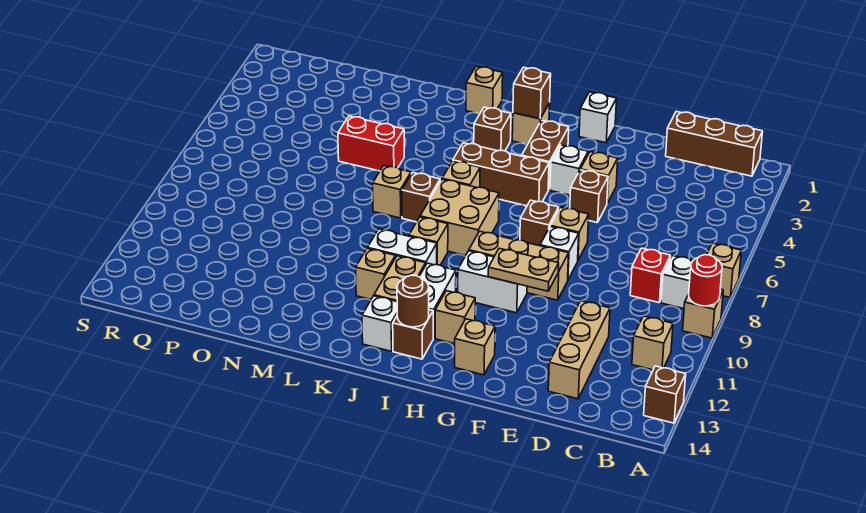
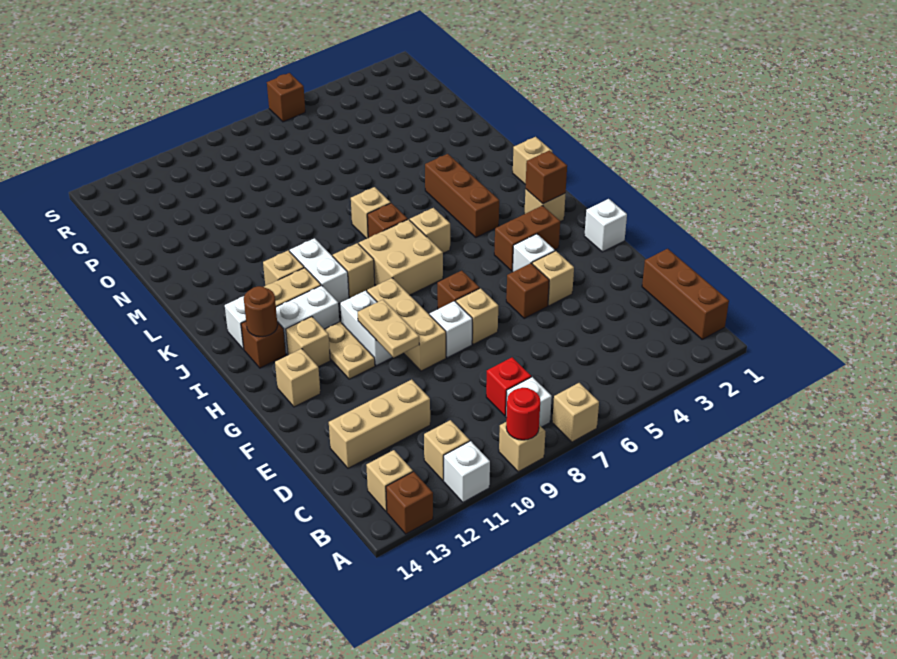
none -> white 1x1 brick [444,441,490,502]
none -> tan 1x1 brick [366,450,413,512]
none -> tan 1x2 plate [324,322,375,379]
brown 1x3 brick [453,143,549,206] -> brown 1x3 brick moved to [425,154,499,237]
brown 1x1 brick [474,107,511,151] -> brown 1x1 brick moved to [267,73,305,122]
red 1x2 brick [338,116,404,171] -> none

